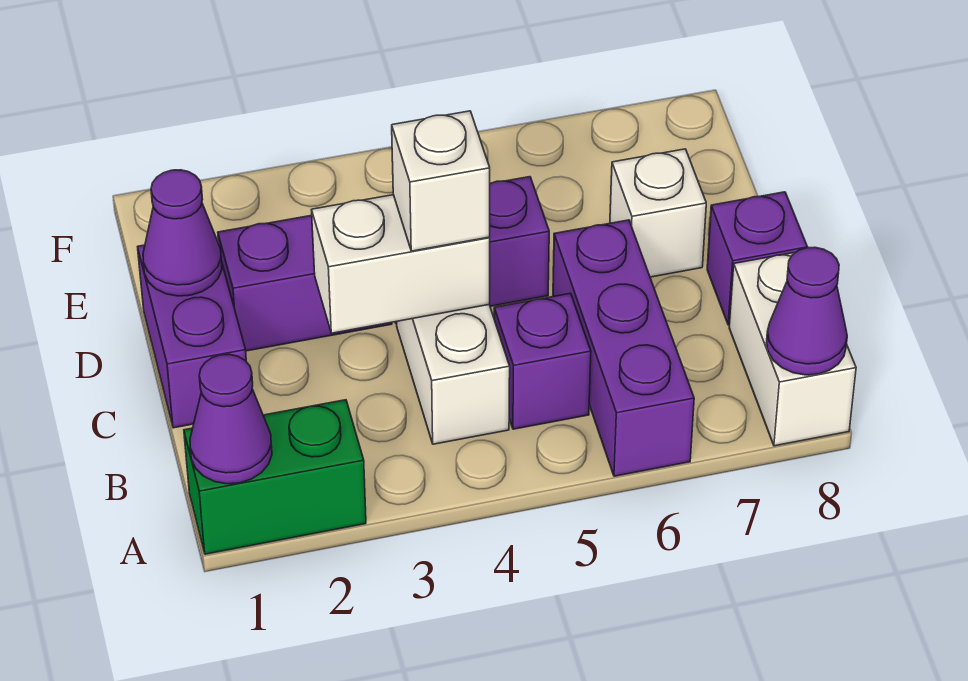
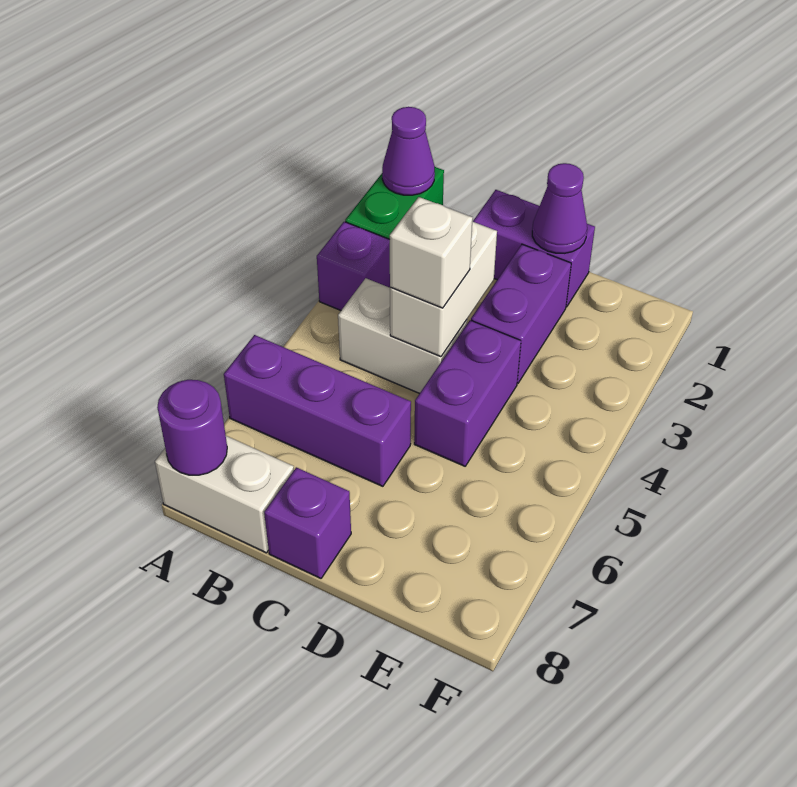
purple 1x1 cone [767,247,847,375] -> purple 1x1 round brick [157,380,227,475]
purple 1x1 brick [494,293,591,429] -> purple 1x1 brick moved to [317,222,390,310]
white 1x1 brick [610,149,706,277] -> none

